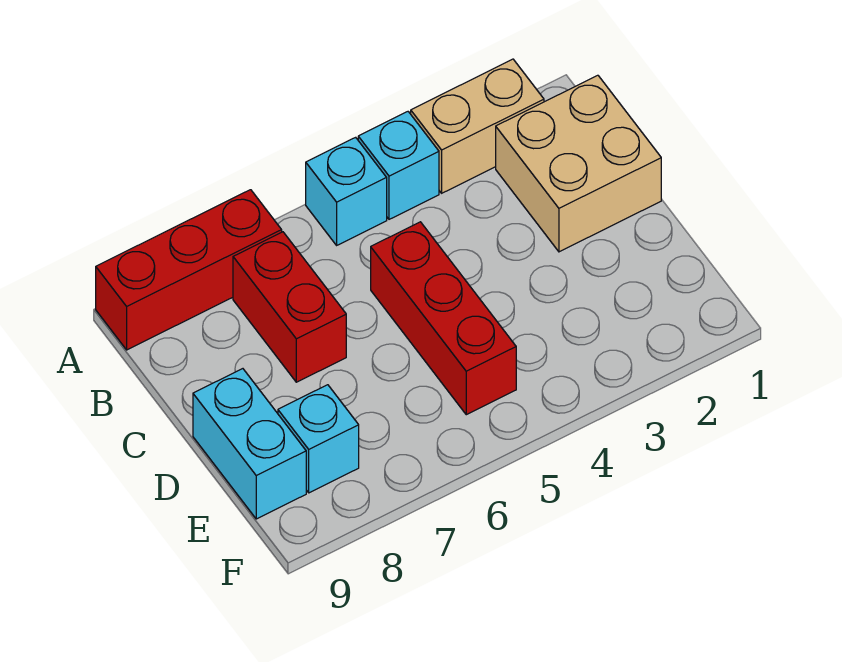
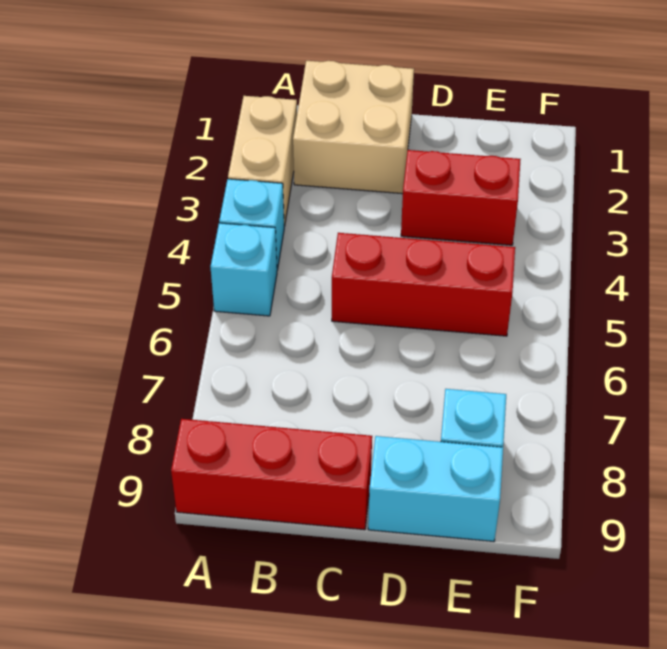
red 1x3 brick [96,190,282,350] -> red 1x3 brick turned to [171,419,372,530]
red 1x2 brick [233,232,346,382] -> red 1x2 brick moved to [401,150,521,245]

